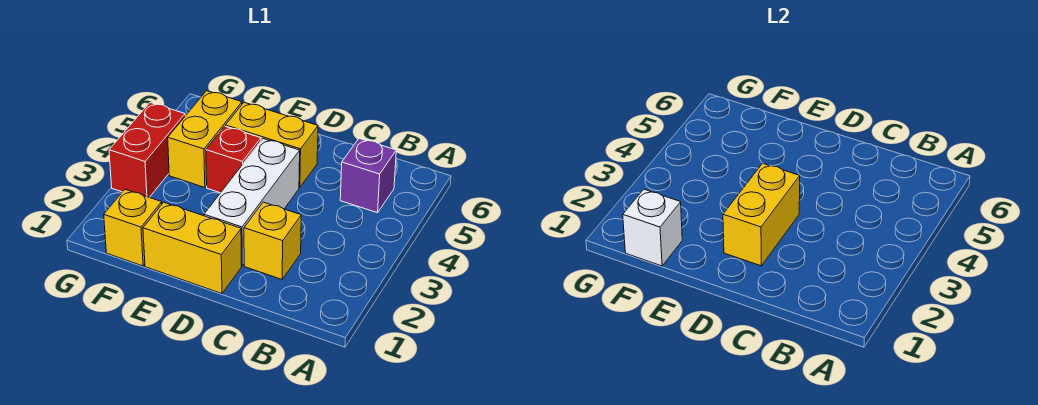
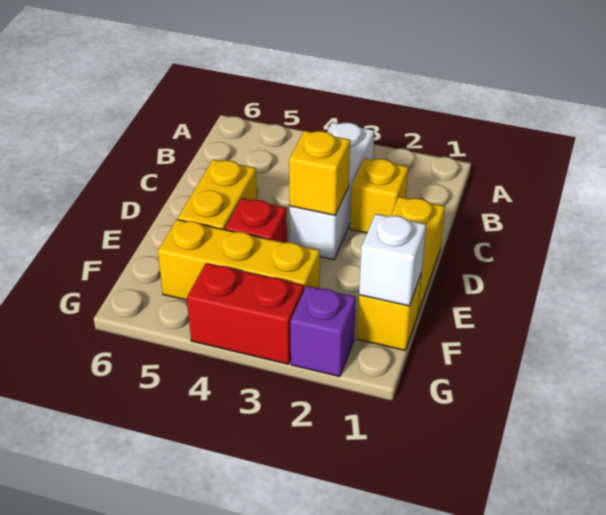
purple 1x1 brick [340,138,396,213] -> purple 1x1 brick moved to [291,286,356,377]
white 1x3 brick [204,139,300,266] -> white 1x3 brick turned to [290,122,374,260]
yellow 1x2 brick [723,163,800,266] -> yellow 1x1 brick [289,131,350,215]
yellow 1x2 brick [168,91,242,188] -> yellow 1x3 brick [158,219,320,300]

